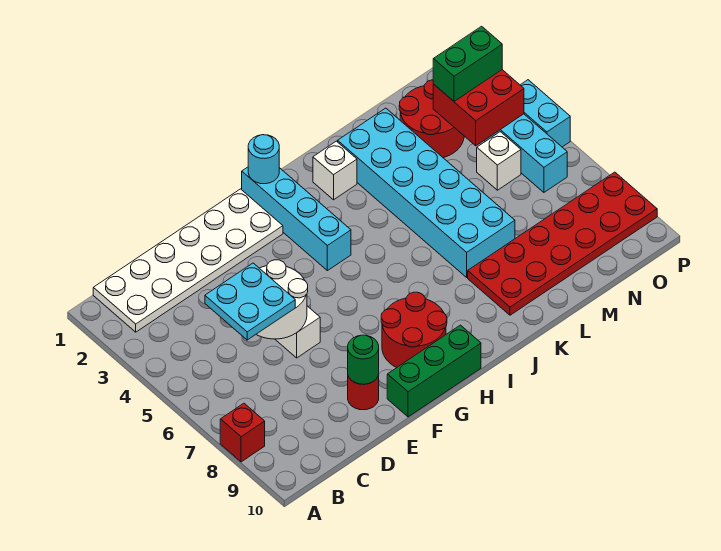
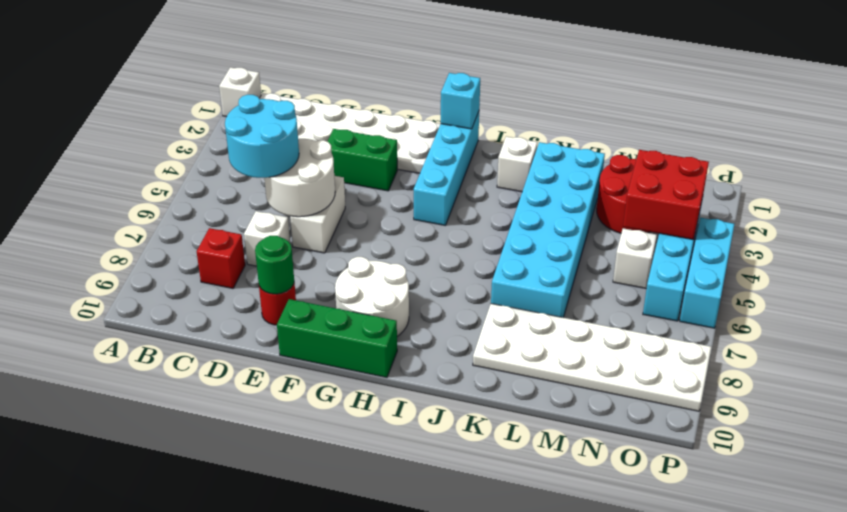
none -> white 1x1 brick [219,67,261,117]
red 1x1 brick [220,403,265,462] -> red 1x1 brick moved to [197,228,245,288]
cyan 2x2 plate [205,263,295,340] -> cyan 2x2 round brick [225,95,299,178]
none -> white 1x1 brick [244,211,290,266]
red 2x2 round brick [381,292,447,368] -> white 2x2 round brick [335,257,409,336]
cyan 1x1 round brick [248,135,279,184] -> cyan 1x1 brick [441,73,480,129]
red 2x6 plate [468,172,657,315] -> white 2x6 plate [473,304,711,411]
green 1x2 brick [433,26,502,101] -> green 1x2 brick moved to [327,129,397,191]
cyan 1x2 brick [521,80,570,147] -> cyan 1x3 brick [680,218,734,328]

